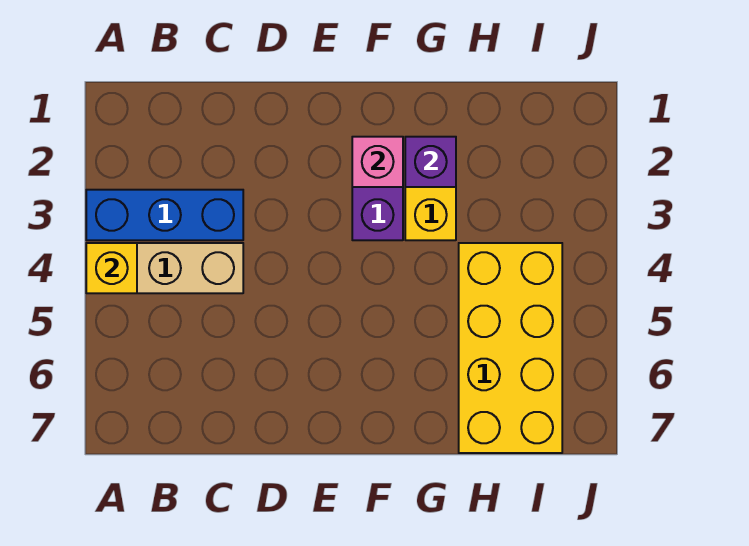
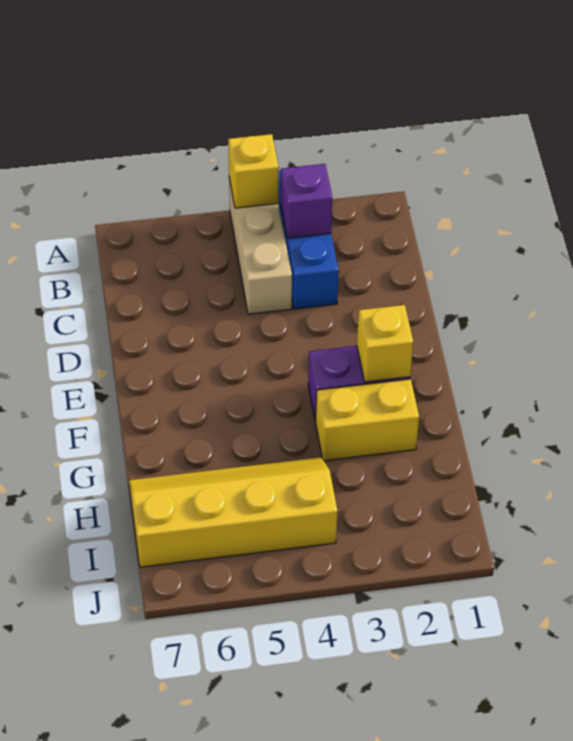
pink 1x1 brick [352,137,403,187] -> yellow 1x1 brick [357,305,413,382]
purple 1x1 brick [405,137,456,187] -> purple 1x1 brick moved to [281,164,332,238]
yellow 2x4 brick [459,243,562,453] -> yellow 2x4 slope [129,457,338,567]

